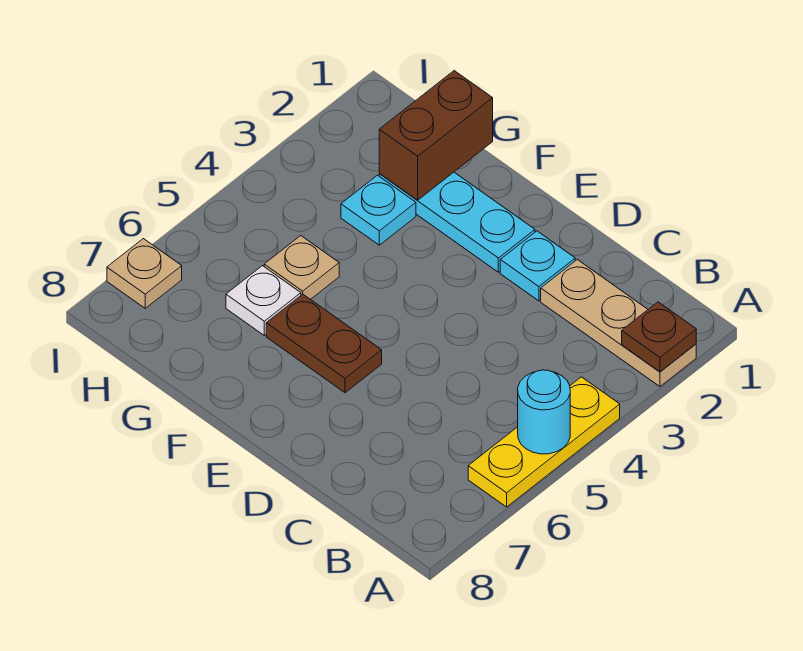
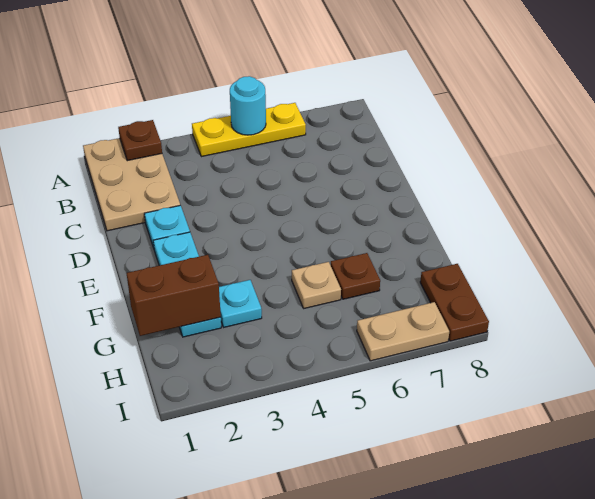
tan 1x3 plate [541,260,696,386] -> tan 2x3 plate [83,138,180,231]
brown 1x2 plate [266,294,382,393] -> brown 1x2 plate moved to [420,264,489,341]
white 1x1 plate [226,266,301,335] -> brown 1x1 plate [331,253,380,299]
tan 1x1 plate [107,239,182,308] -> tan 1x2 plate [357,302,449,361]

